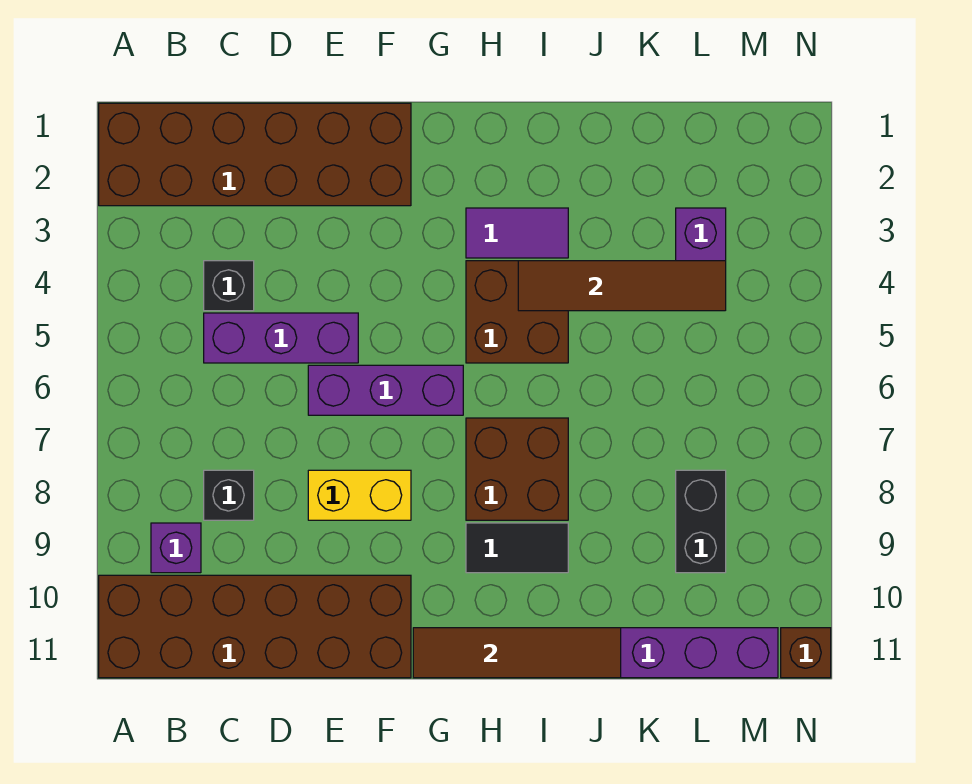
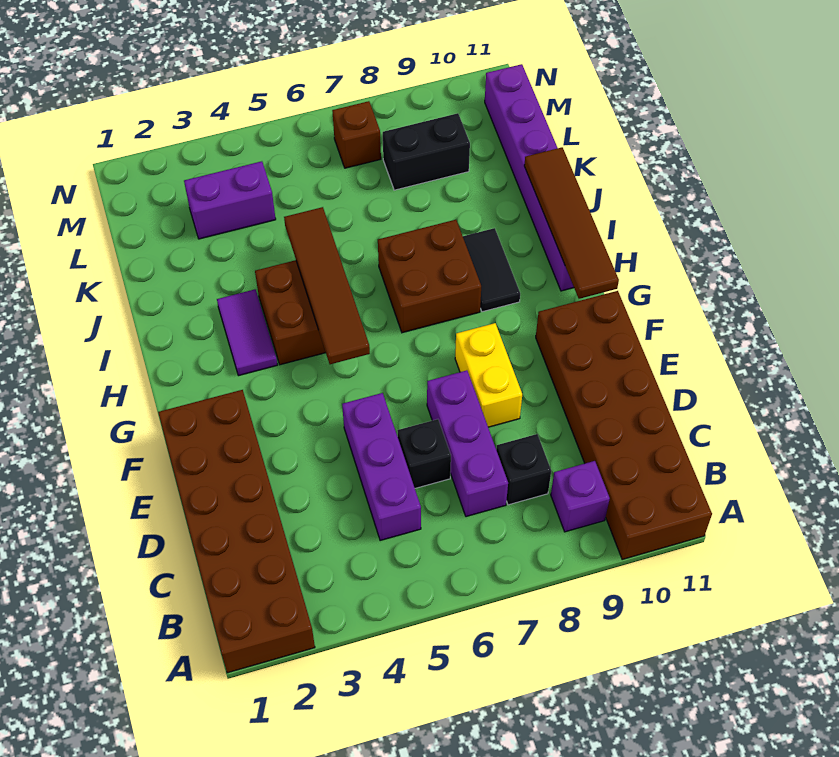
black 1x1 brick [204,261,254,311] -> black 1x1 brick moved to [398,419,451,488]
purple 1x3 brick [308,365,463,415] -> purple 1x3 brick moved to [427,370,508,517]
brown 1x4 tile [518,261,726,311] -> brown 1x4 tile moved to [284,207,370,364]
brown 1x1 brick [781,628,831,678] -> brown 1x1 brick moved to [332,101,381,168]

